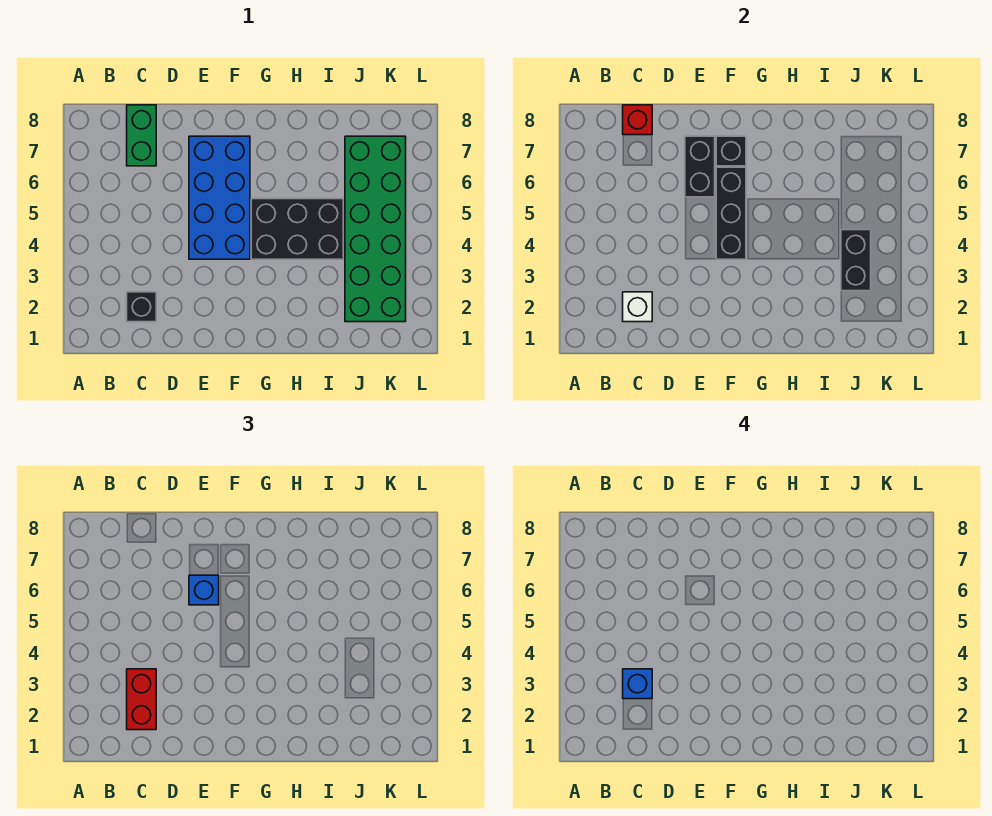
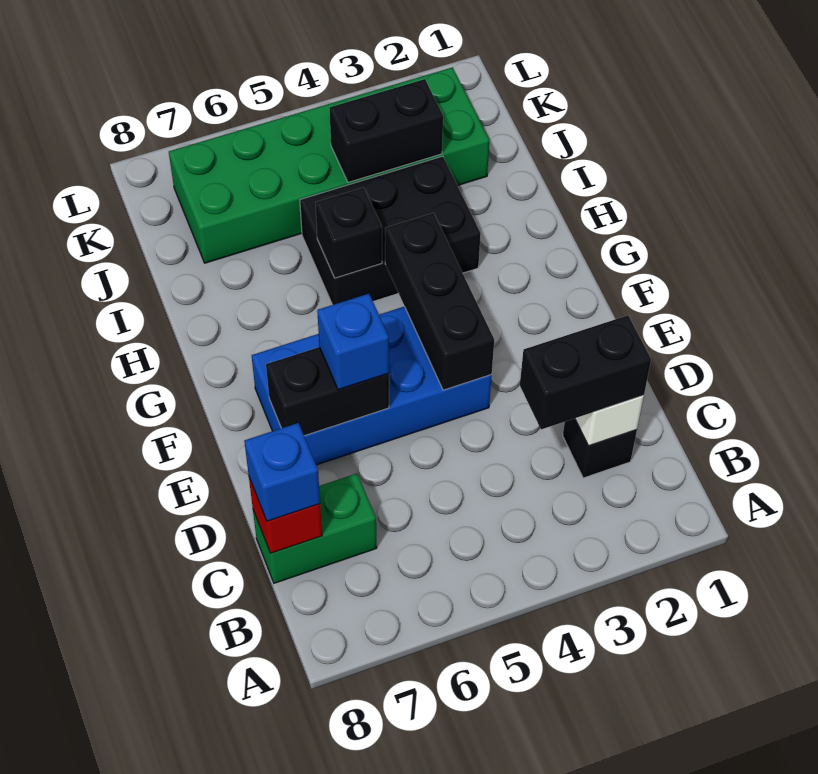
red 1x2 brick [127,669,156,730] -> black 1x2 brick [520,315,651,429]
blue 1x1 brick [623,669,652,699] -> blue 1x1 brick moved to [244,423,320,521]
black 1x3 brick [716,167,746,259] -> black 1x3 brick turned to [385,213,494,390]
black 1x1 brick [716,136,746,166] -> black 1x1 brick moved to [315,188,382,278]
black 2x3 brick [251,199,343,259] -> black 2x3 brick turned to [300,156,481,305]

